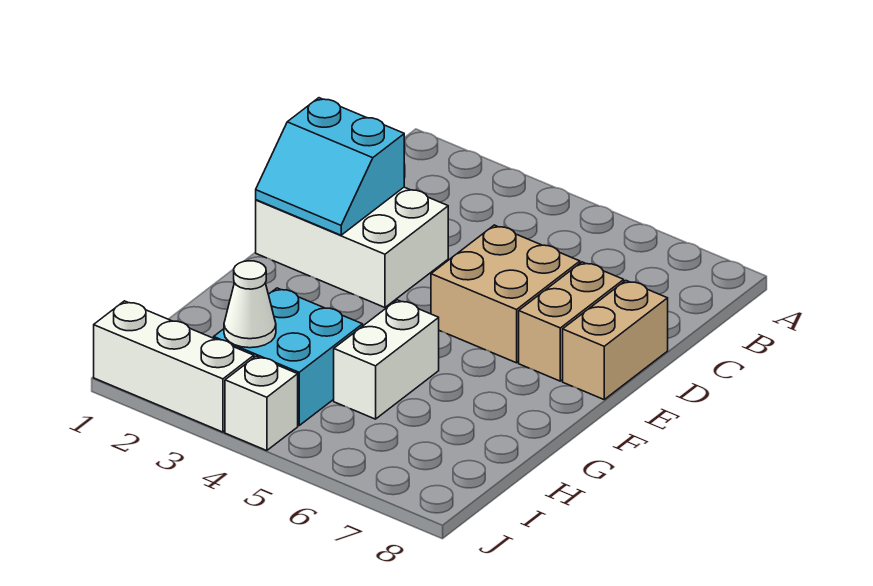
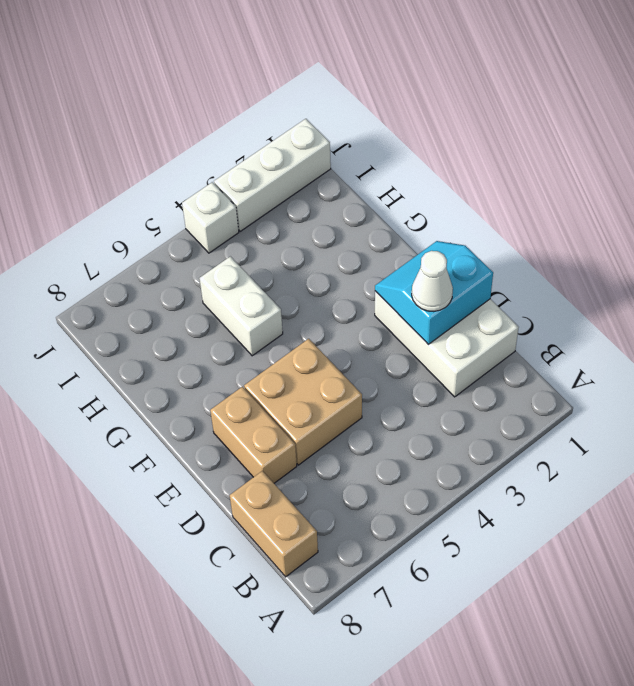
white 2x3 brick [256,187,448,307] -> white 2x3 brick turned to [375,291,519,397]
tan 1x2 brick [563,281,668,399] -> tan 1x2 brick moved to [230,471,318,577]
cyan 2x2 brick [214,288,363,425] -> none
white 1x1 cone [224,261,276,348] -> white 1x1 cone moved to [412,251,453,312]

